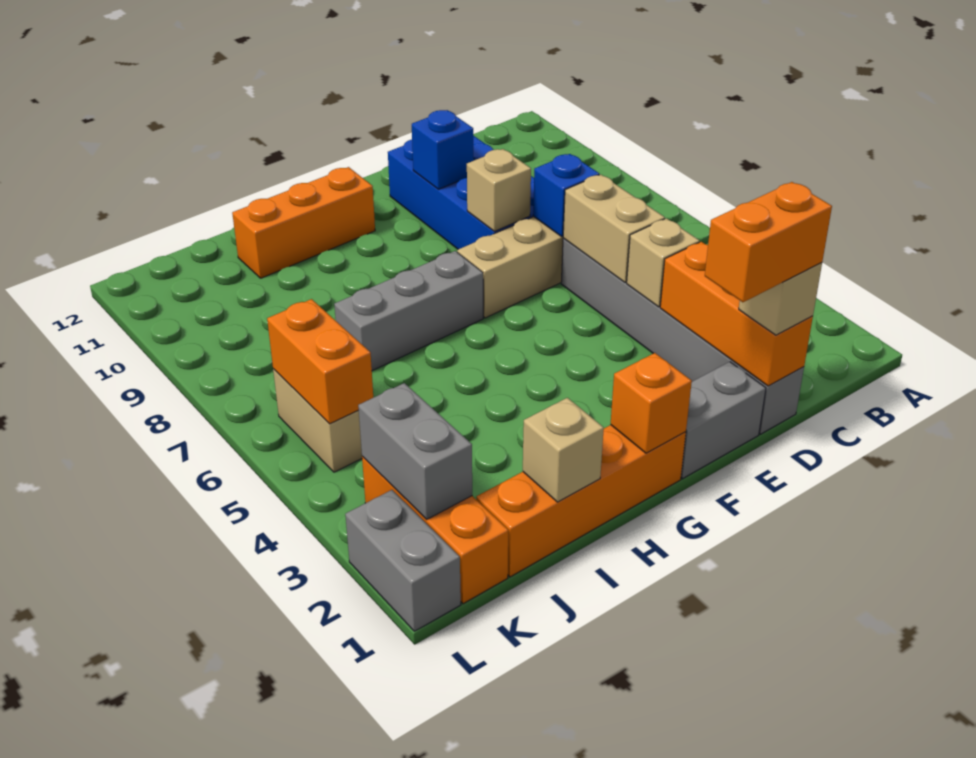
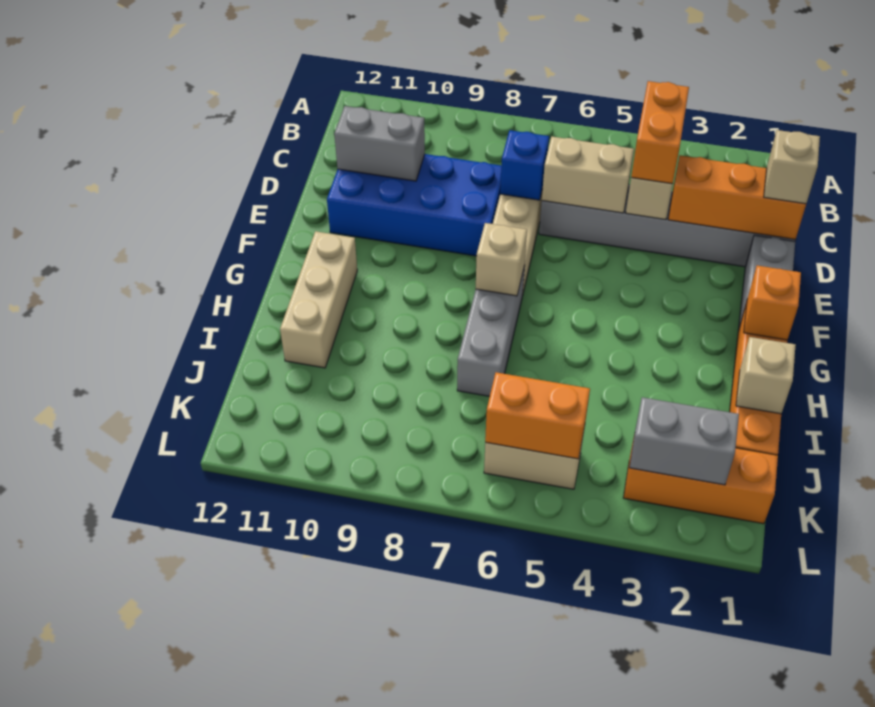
orange 1x2 brick [705,182,832,302] -> orange 1x2 brick moved to [631,81,689,184]
tan 1x1 brick [467,149,531,231] -> tan 1x1 brick moved to [476,223,527,296]
blue 1x1 brick [412,110,474,189] -> none
orange 1x3 brick [232,167,375,278] -> tan 1x3 brick [280,231,357,368]
grey 1x2 brick [345,490,461,631] -> grey 1x2 brick moved to [334,106,425,181]

